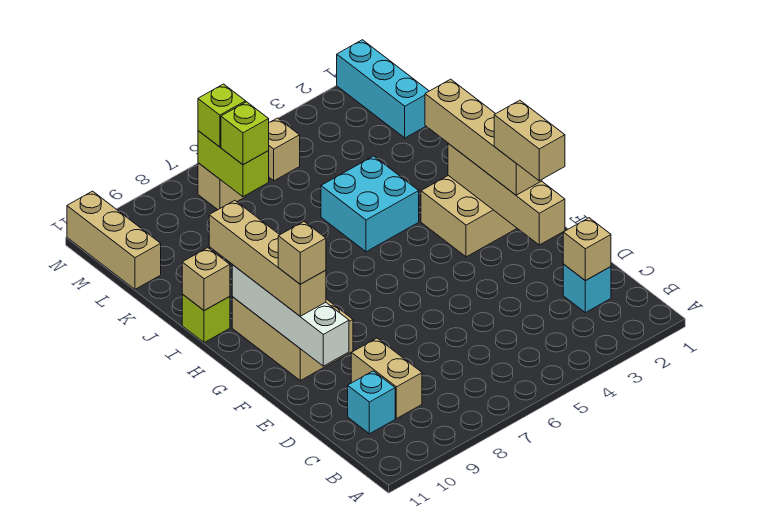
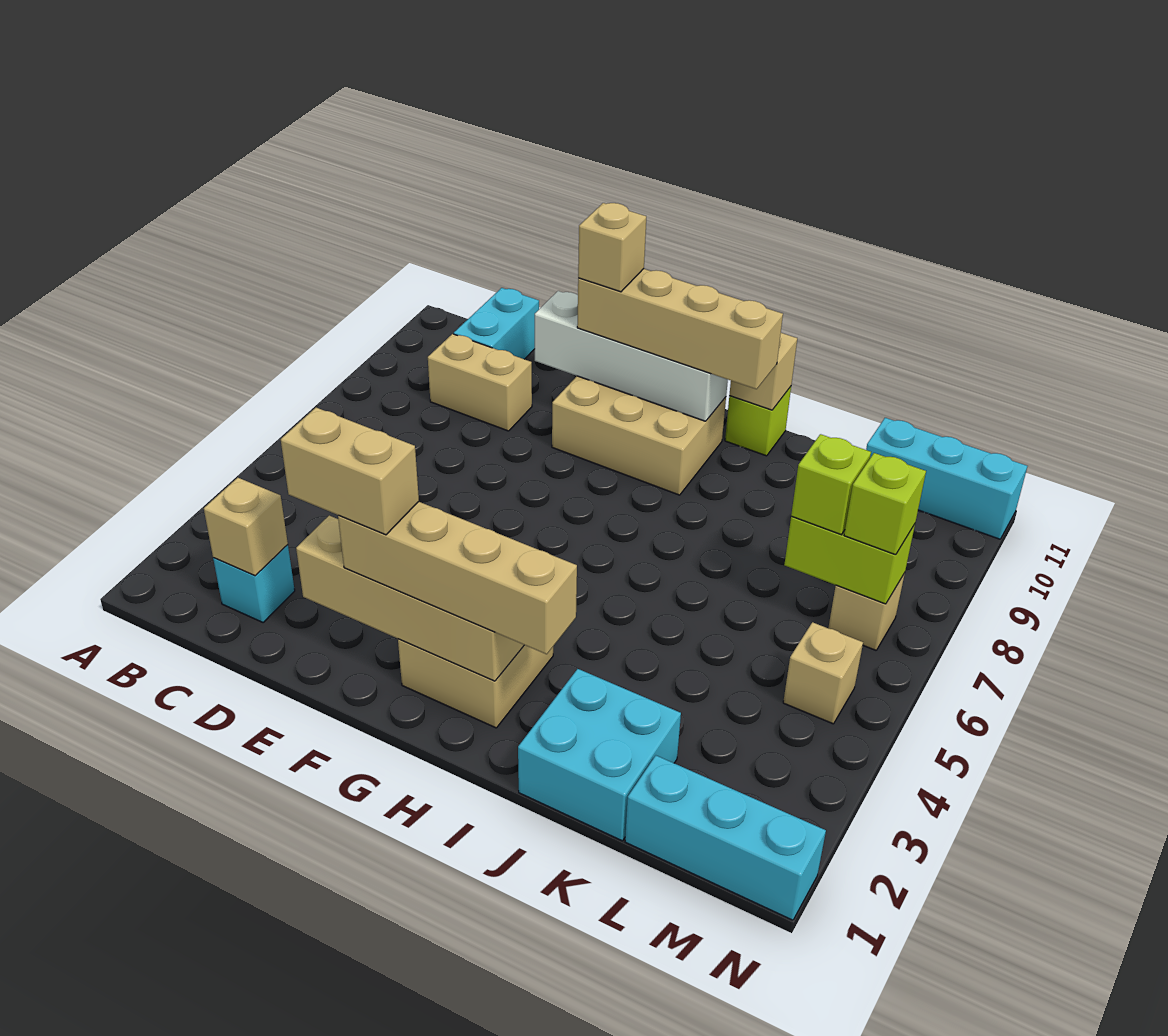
cyan 1x1 brick [348,371,395,434] -> cyan 1x2 brick [454,288,539,359]
cyan 2x2 brick [321,156,419,252] -> cyan 2x2 brick moved to [518,669,681,841]
tan 1x3 brick [67,191,161,289] -> cyan 1x3 brick [866,418,1027,539]

